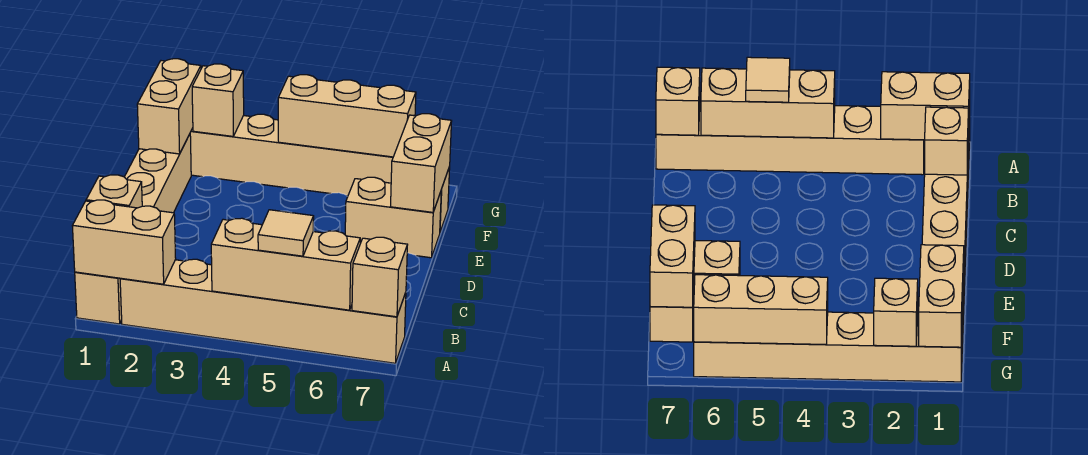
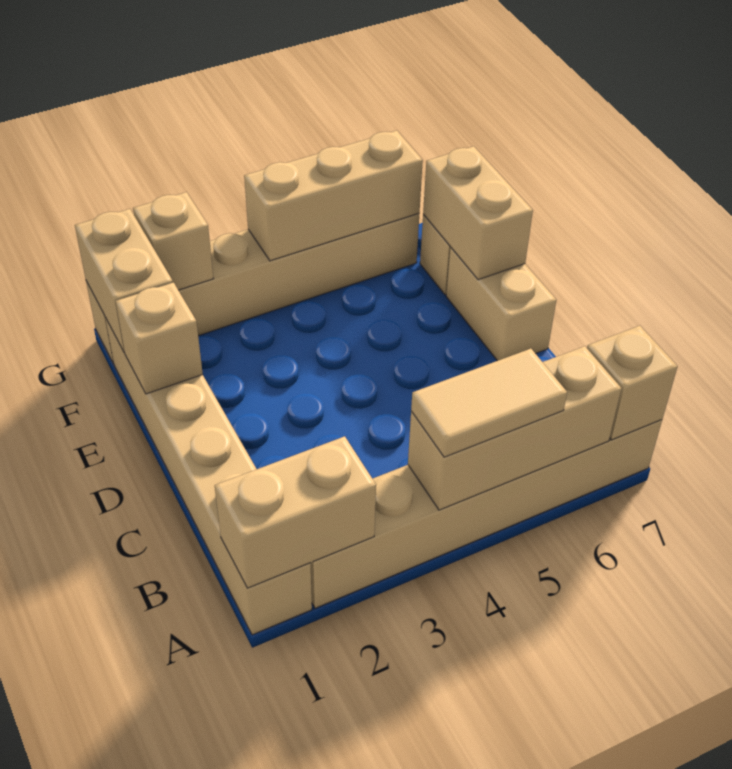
tan 1x1 tile [258,210,314,256] -> tan 1x2 tile [411,349,567,457]
tan 1x1 brick [86,175,142,208] -> tan 1x1 brick moved to [116,283,203,394]
tan 1x2 brick [345,177,441,258] -> tan 1x2 brick turned to [446,248,556,361]

